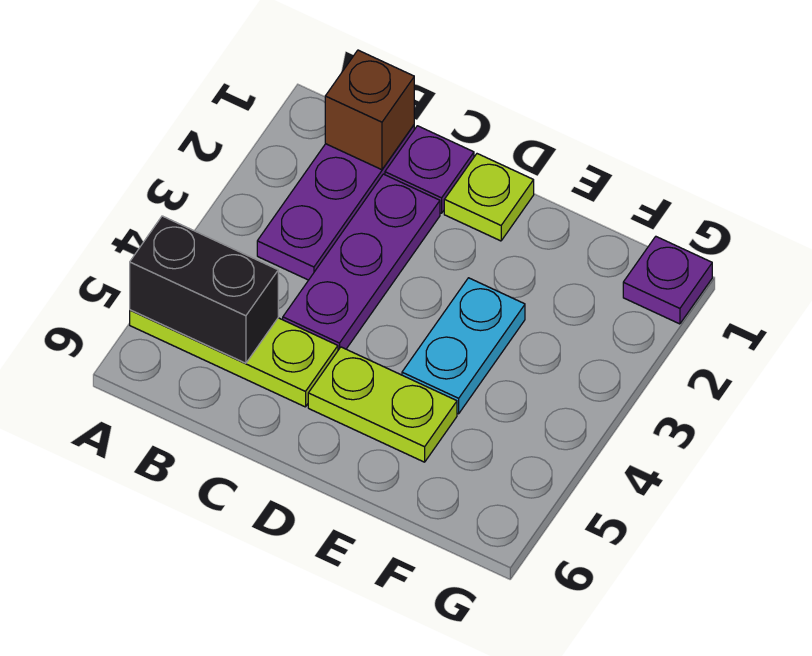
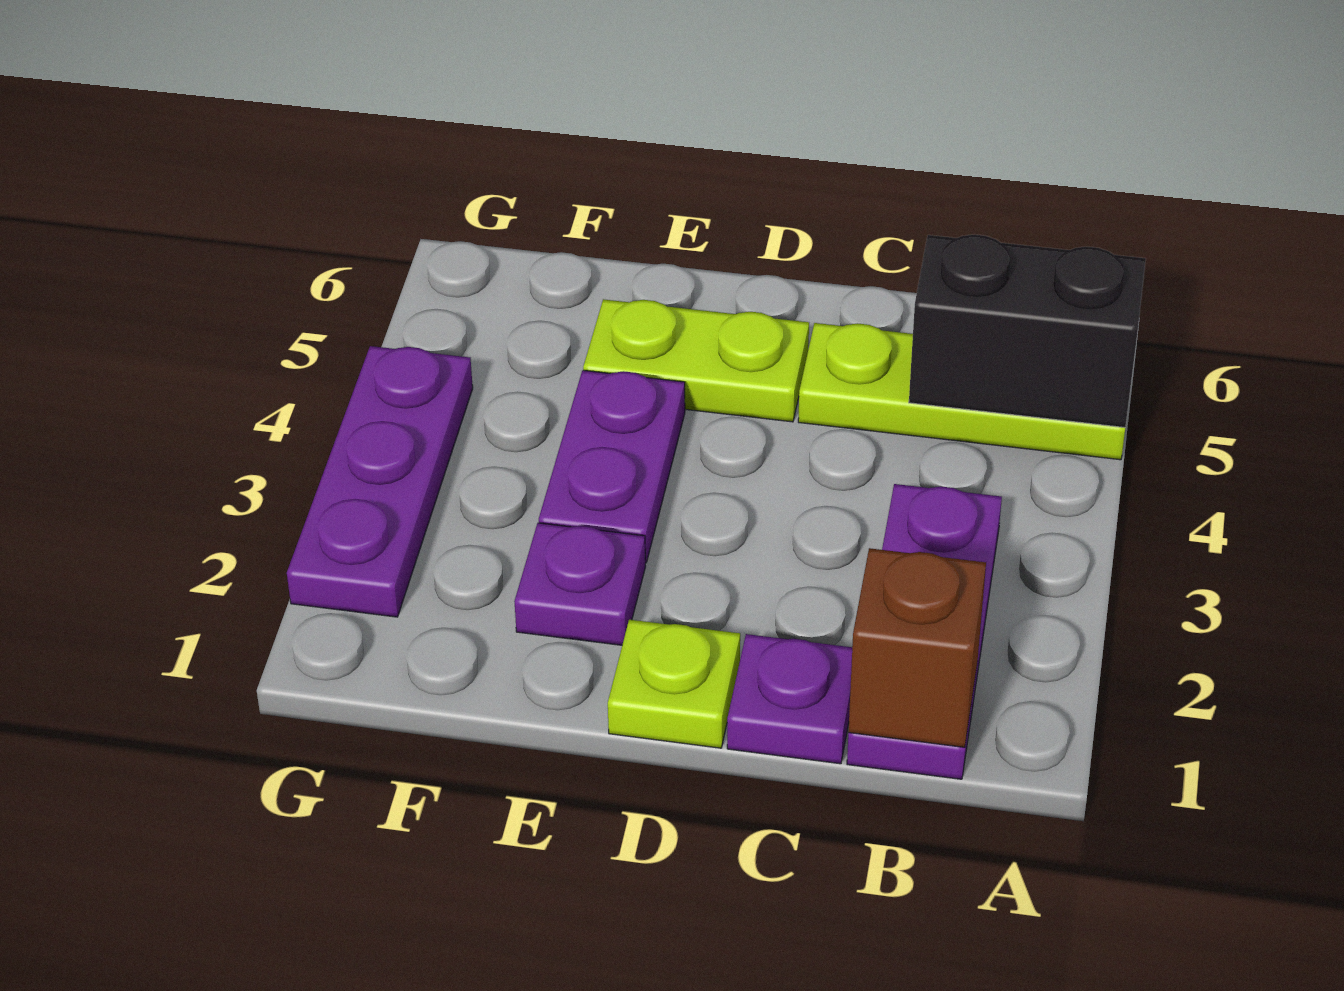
purple 1x3 plate [283,174,440,350] -> purple 1x3 plate moved to [287,346,473,617]
cyan 1x2 plate [402,278,525,414] -> purple 1x2 plate [539,370,685,563]
purple 1x1 plate [623,237,712,324] -> purple 1x1 plate moved to [514,523,646,645]

